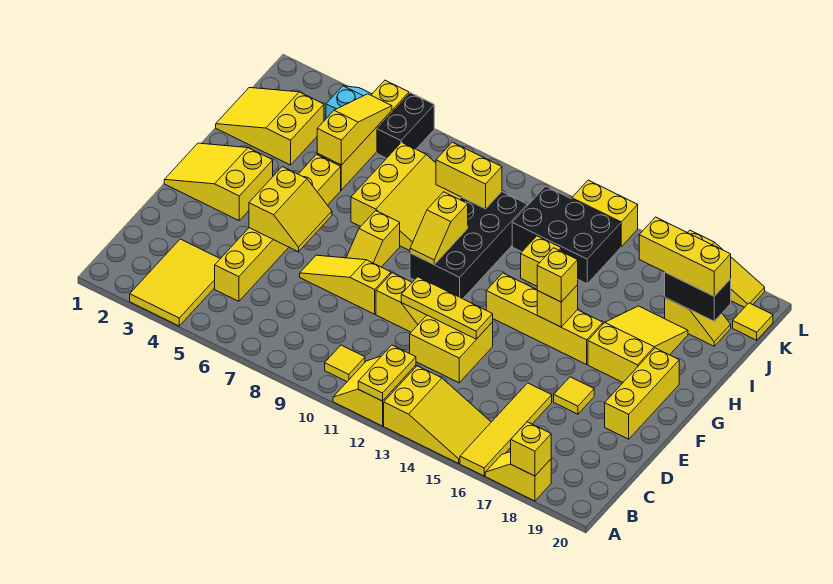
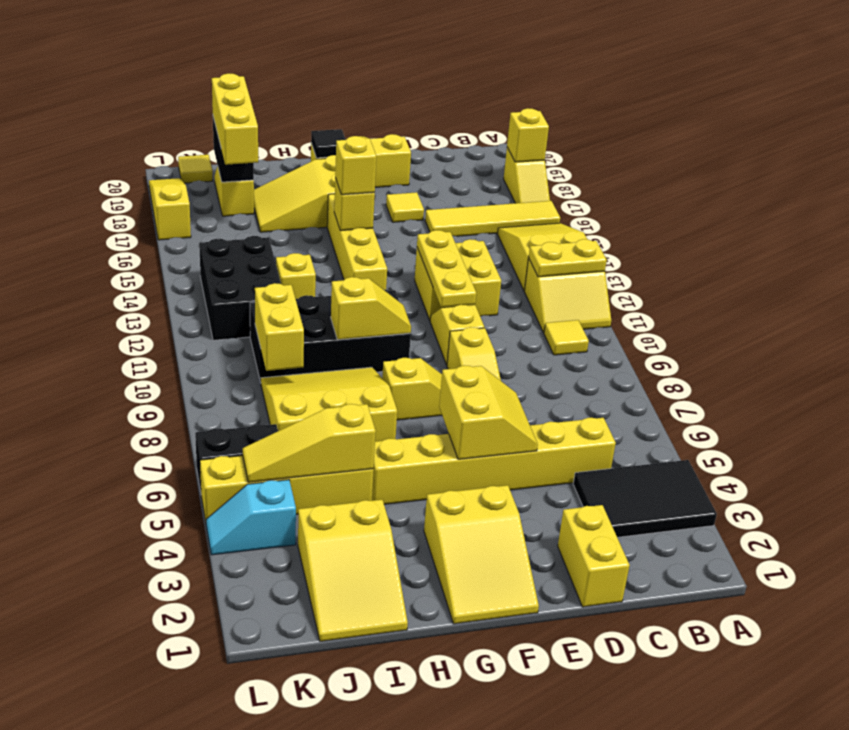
yellow 2x3 tile [130,239,220,326] -> black 2x3 tile [573,460,717,537]
yellow 2x2 slope [249,167,332,252] -> yellow 2x2 slope turned to [439,365,538,459]
none -> black 1x1 tile [311,129,346,158]
yellow 1x2 brick [572,180,638,247] -> yellow 1x2 brick moved to [558,505,630,607]

